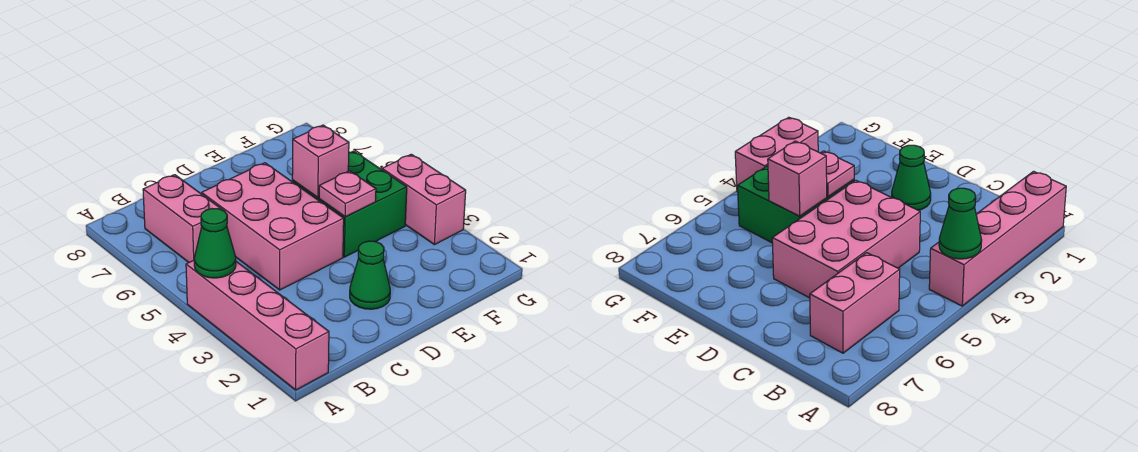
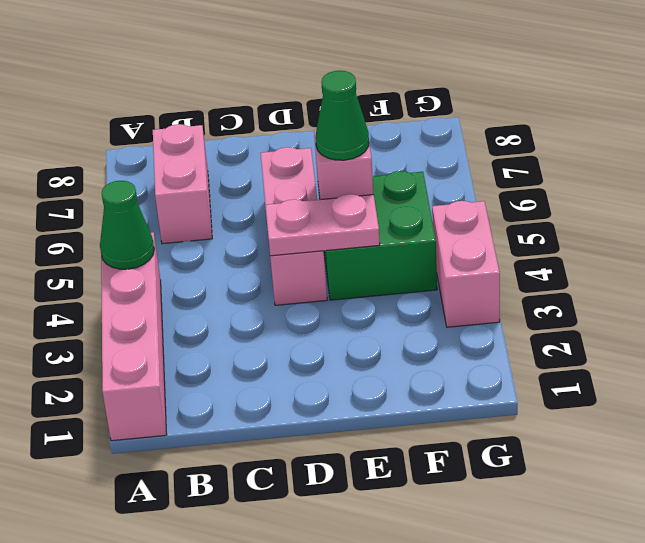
pink 2x3 brick [202,163,344,290] -> pink 1x3 brick [260,147,327,305]
green 1x1 cone [350,241,390,309] -> green 1x1 cone moved to [315,71,369,160]
pink 1x1 plate [319,171,376,217] -> pink 1x2 plate [265,194,380,256]

